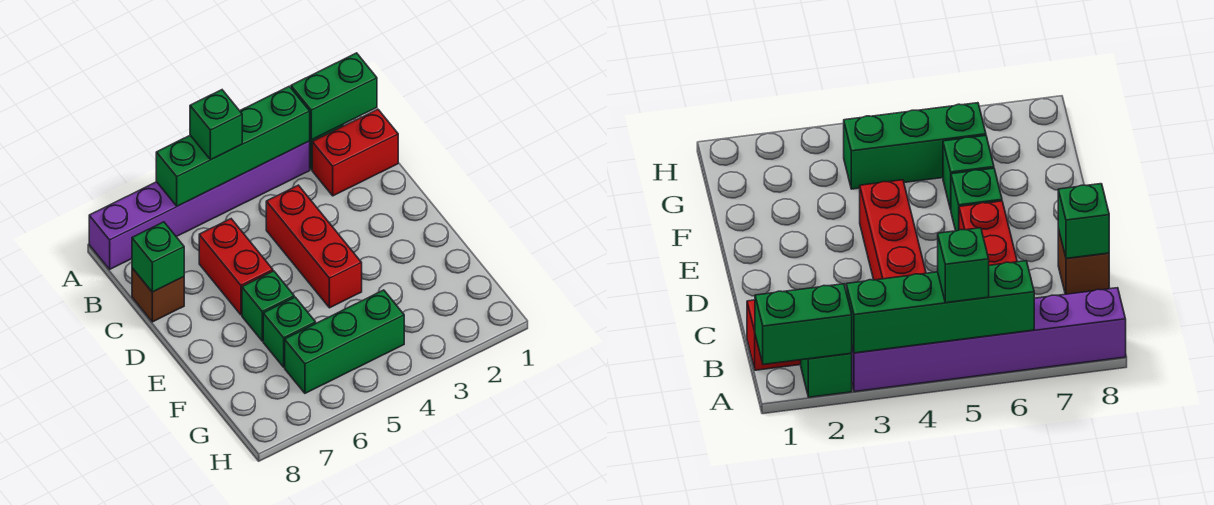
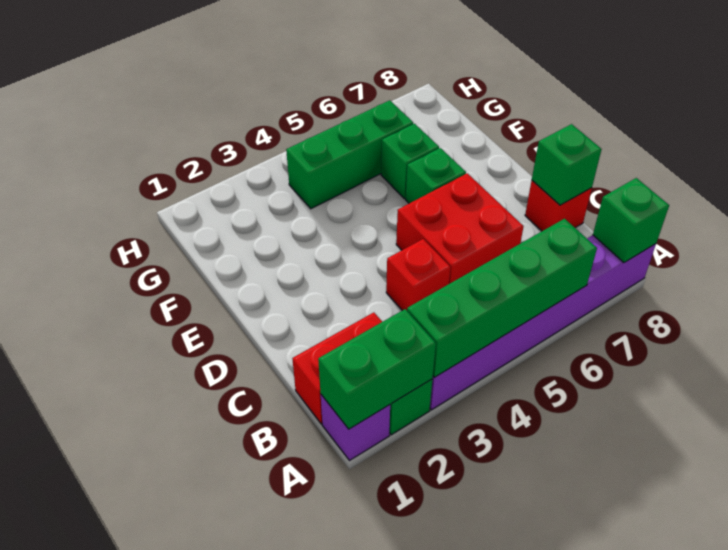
none -> purple 1x1 brick [321,395,390,461]
green 1x1 brick [190,90,242,160] -> green 1x1 brick moved to [593,178,669,263]
red 1x3 brick [266,185,362,308] -> red 1x1 brick [386,239,451,311]
red 1x2 brick [199,219,273,315] -> red 2x2 brick [396,173,524,284]
brown 1x1 brick [132,268,184,322] -> red 1x1 brick [525,181,592,231]

